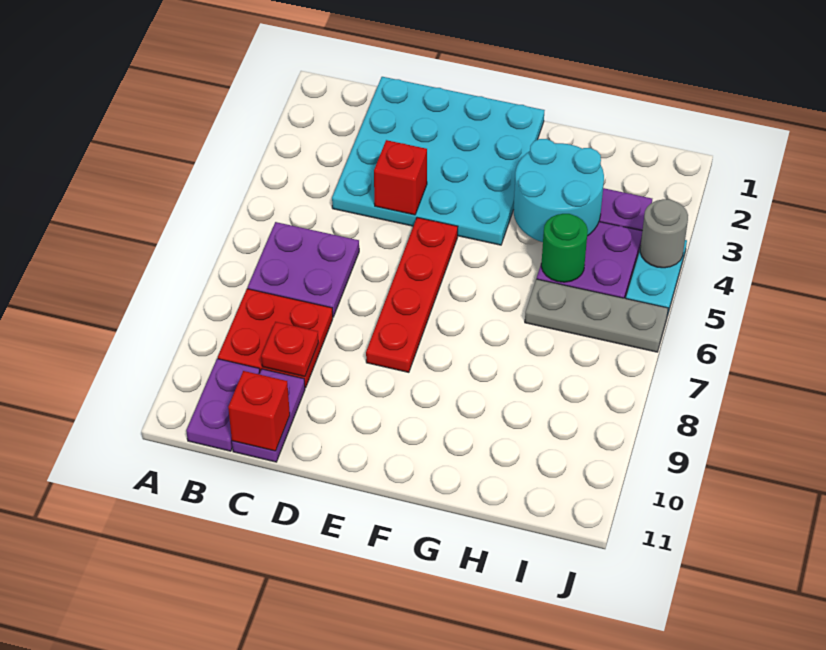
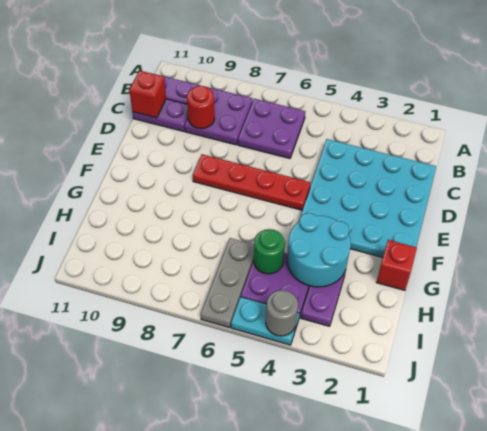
red 2x2 plate [218,289,333,388] -> purple 2x2 plate [185,86,253,145]
red 1x1 plate [261,322,318,377] -> red 1x1 round brick [187,86,215,129]
red 1x1 brick [374,140,427,215] -> red 1x1 brick moved to [377,240,417,290]

